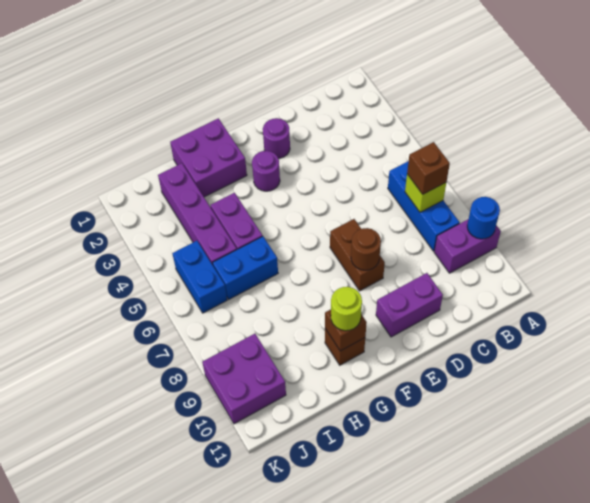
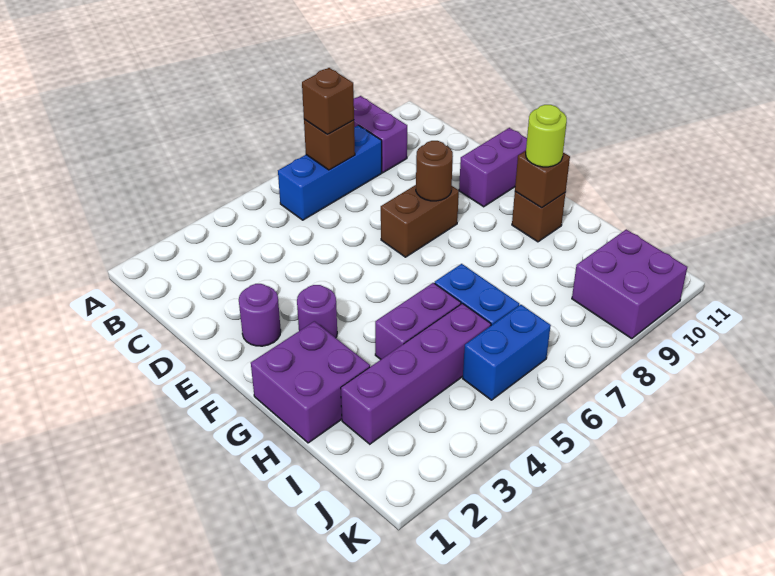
blue 1x1 round brick [467,197,500,239] -> none
lime 1x1 brick [405,174,446,212] -> brown 1x1 brick [304,119,355,170]
purple 1x2 brick [376,273,443,337] -> purple 1x2 brick turned to [459,128,527,207]

